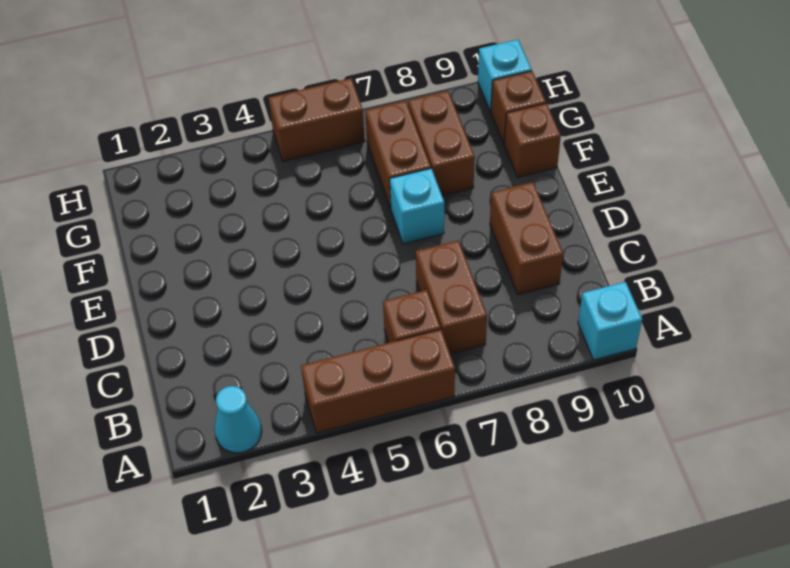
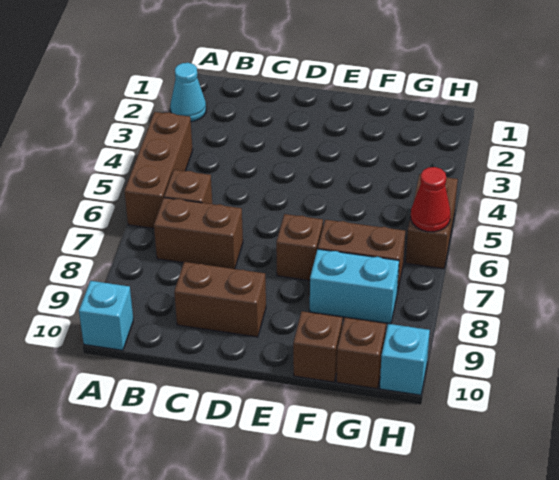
cyan 1x1 brick [390,169,444,244] -> brown 1x1 brick [276,214,323,281]
brown 1x2 brick [408,91,475,196] -> cyan 1x2 brick [310,249,399,324]
none -> red 1x1 cone [411,167,451,232]

